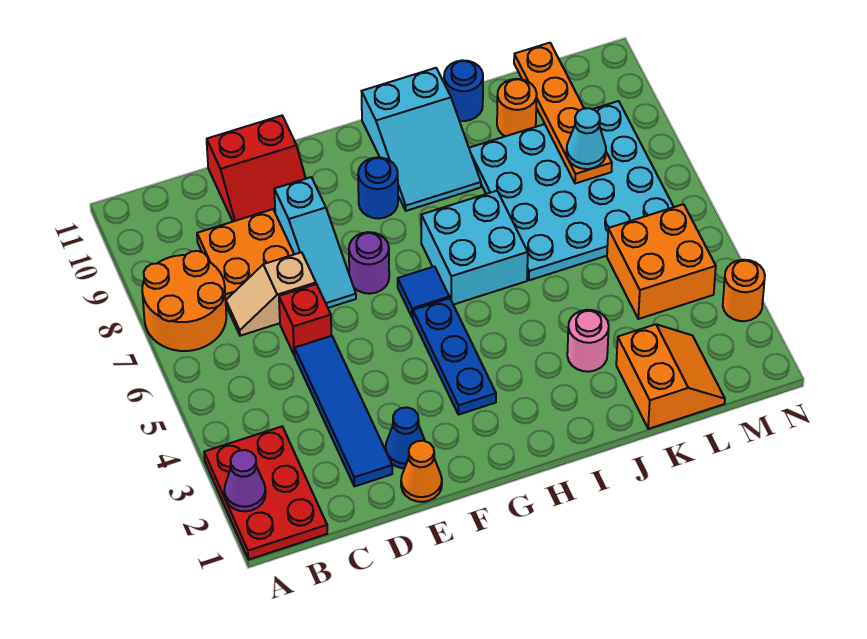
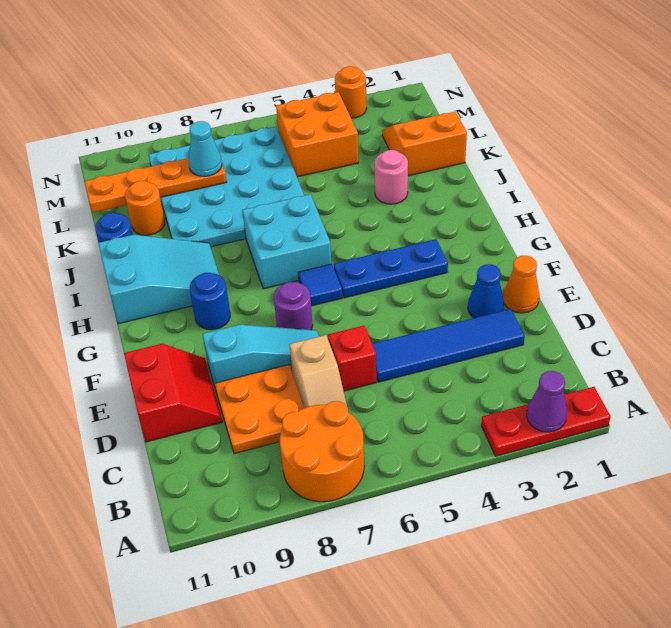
red 2x3 plate [204,427,327,560] -> red 1x3 plate [481,387,611,456]

